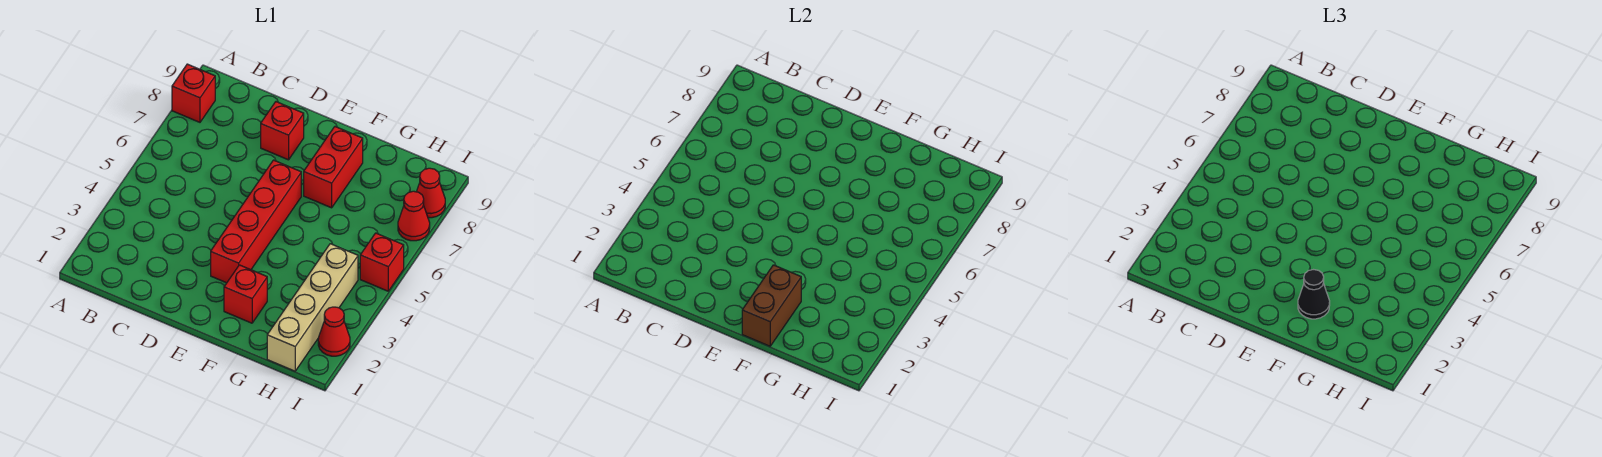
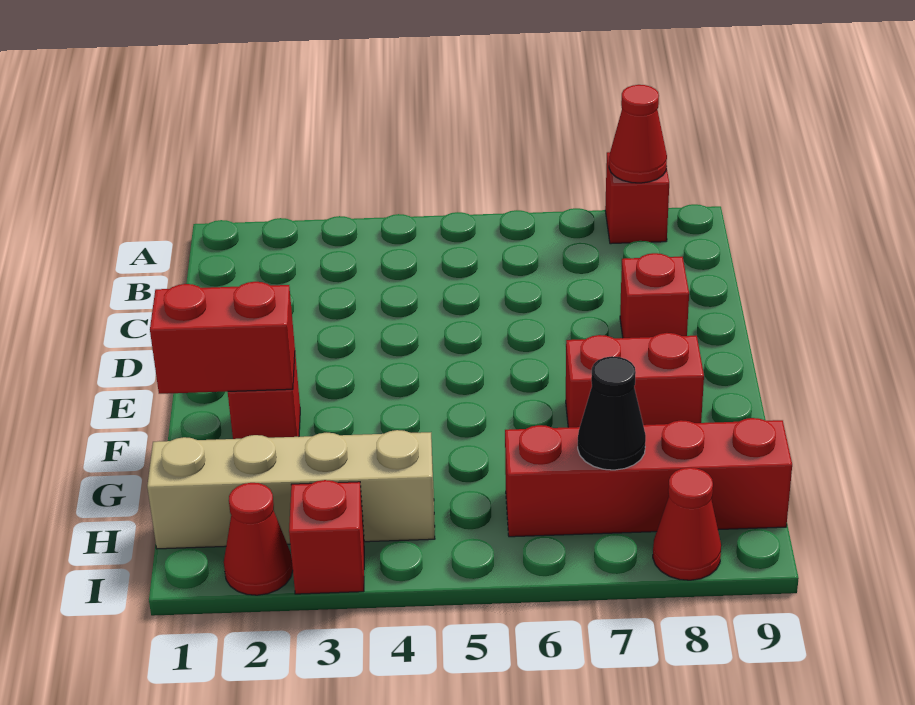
red 1x4 brick [211,160,301,283] -> red 1x4 brick moved to [505,418,792,537]
brown 1x2 brick [742,265,801,346] -> red 1x2 brick [150,282,295,394]
black 1x1 cone [1298,270,1330,319] -> black 1x1 cone moved to [578,356,646,470]
red 1x1 brick [360,233,404,291] -> red 1x1 brick moved to [289,480,364,594]
red 1x1 cone [398,191,430,241] -> red 1x1 cone moved to [609,85,667,183]

